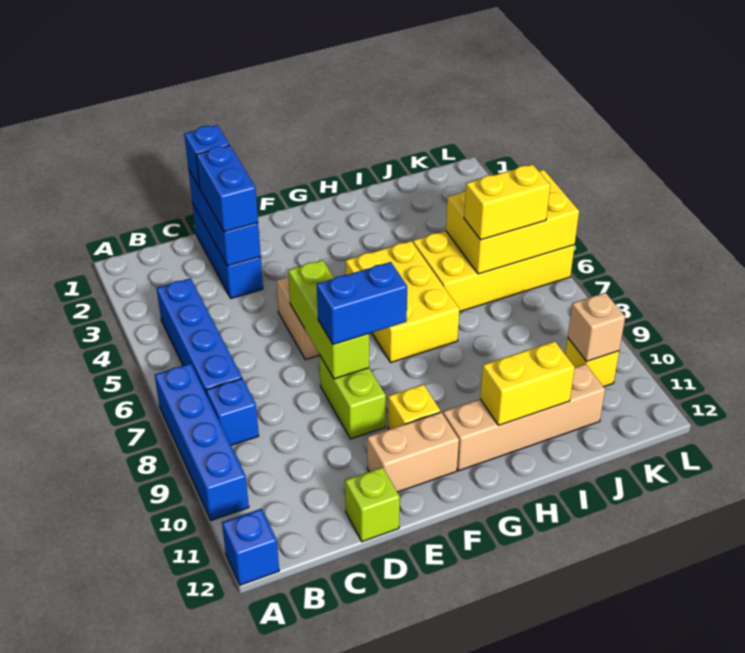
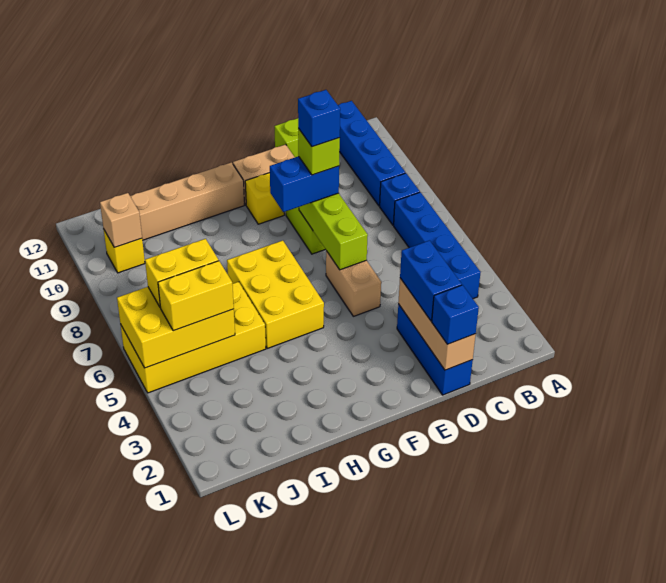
blue 1x4 brick [155,363,249,520] -> blue 1x4 brick moved to [338,101,405,206]
blue 1x1 brick [222,509,279,585] -> blue 1x1 brick moved to [298,90,340,147]
blue 1x3 brick [188,169,261,266] -> tan 1x3 brick [398,278,476,370]
none -> lime 1x1 brick [298,128,340,175]
yellow 1x2 brick [480,341,575,425] -> yellow 1x2 brick moved to [158,261,234,331]

